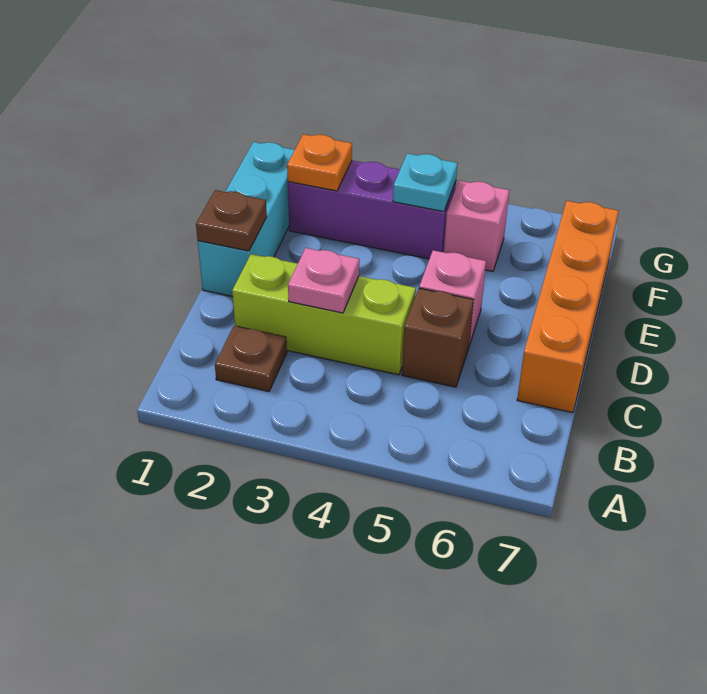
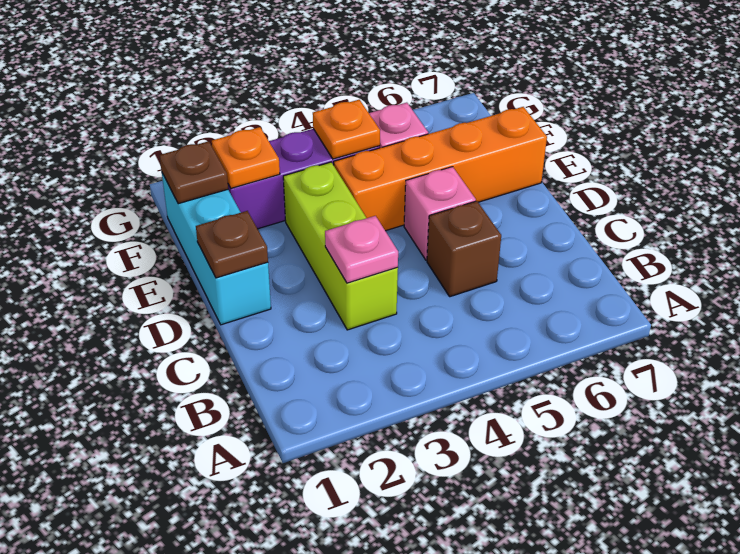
brown 1x1 plate [215,326,287,392] -> brown 1x1 plate moved to [160,141,228,204]
lime 1x3 brick [232,254,416,375] -> lime 1x3 brick turned to [283,162,398,330]
orange 1x4 brick [517,201,619,413] -> orange 1x4 brick turned to [334,107,547,231]
cyan 1x1 plate [393,153,458,212] -> orange 1x1 plate [313,100,380,159]

